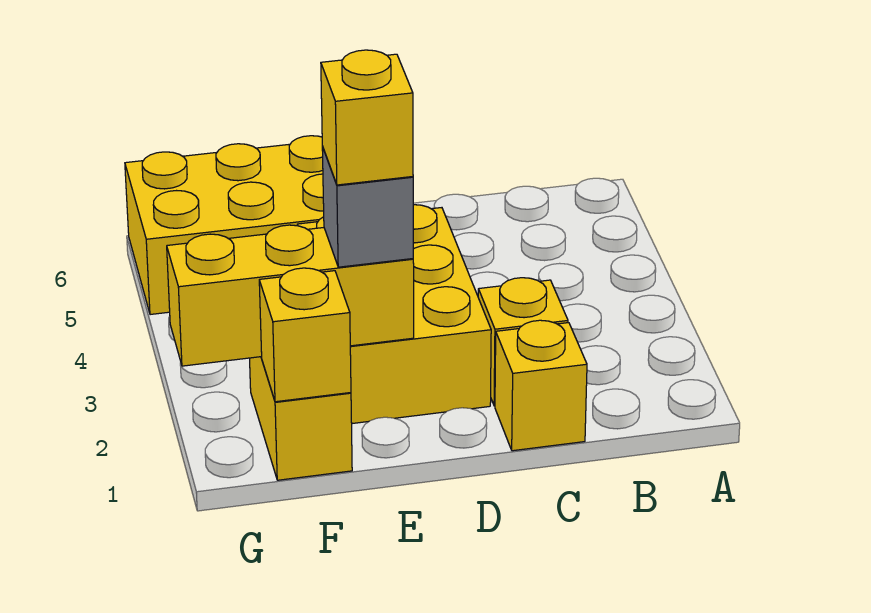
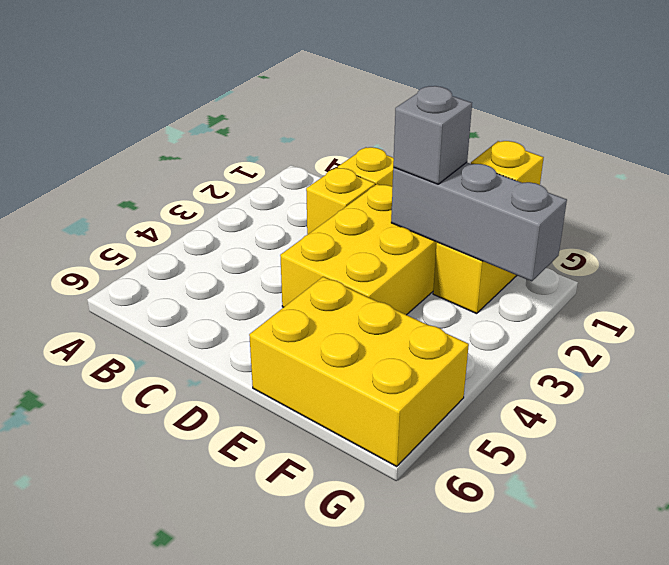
yellow 1x3 brick [167,225,414,366] -> grey 1x3 brick [391,162,567,281]
yellow 1x1 brick [321,50,413,185] -> none

